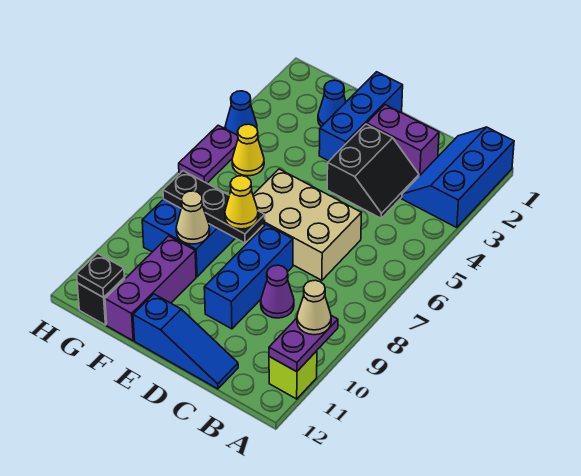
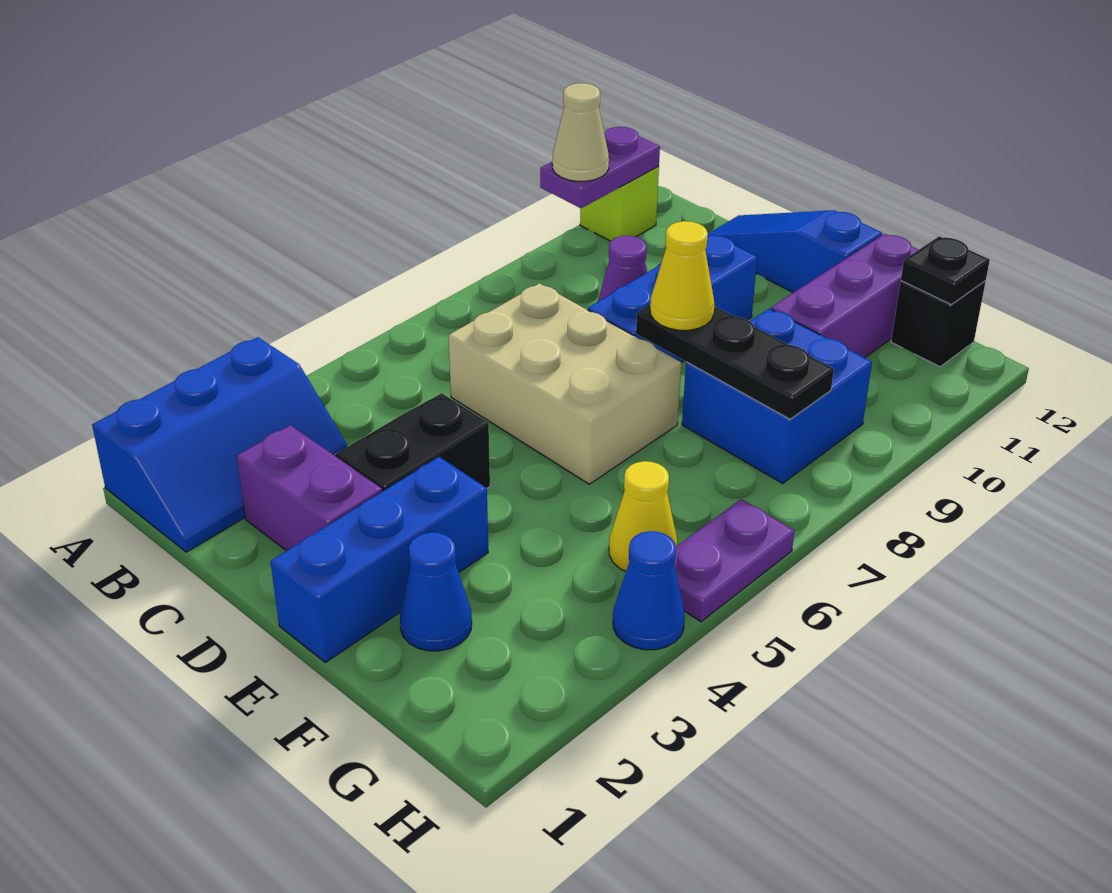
tan 1x1 cone [176,191,210,244] -> none

